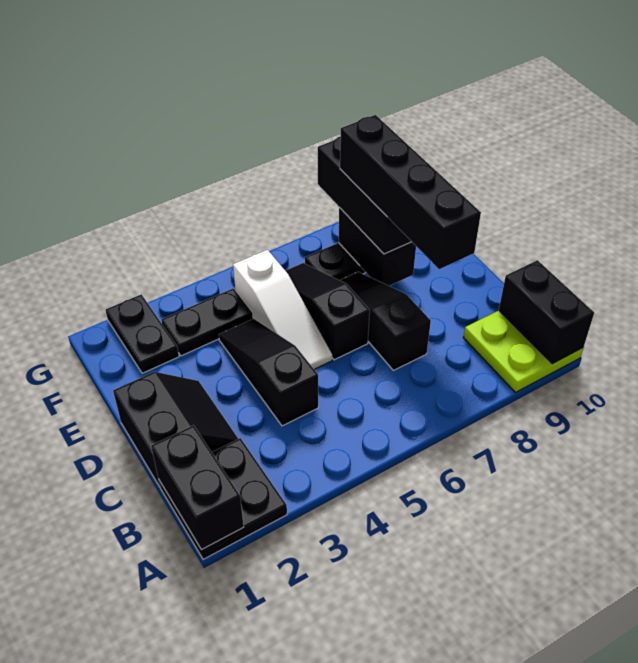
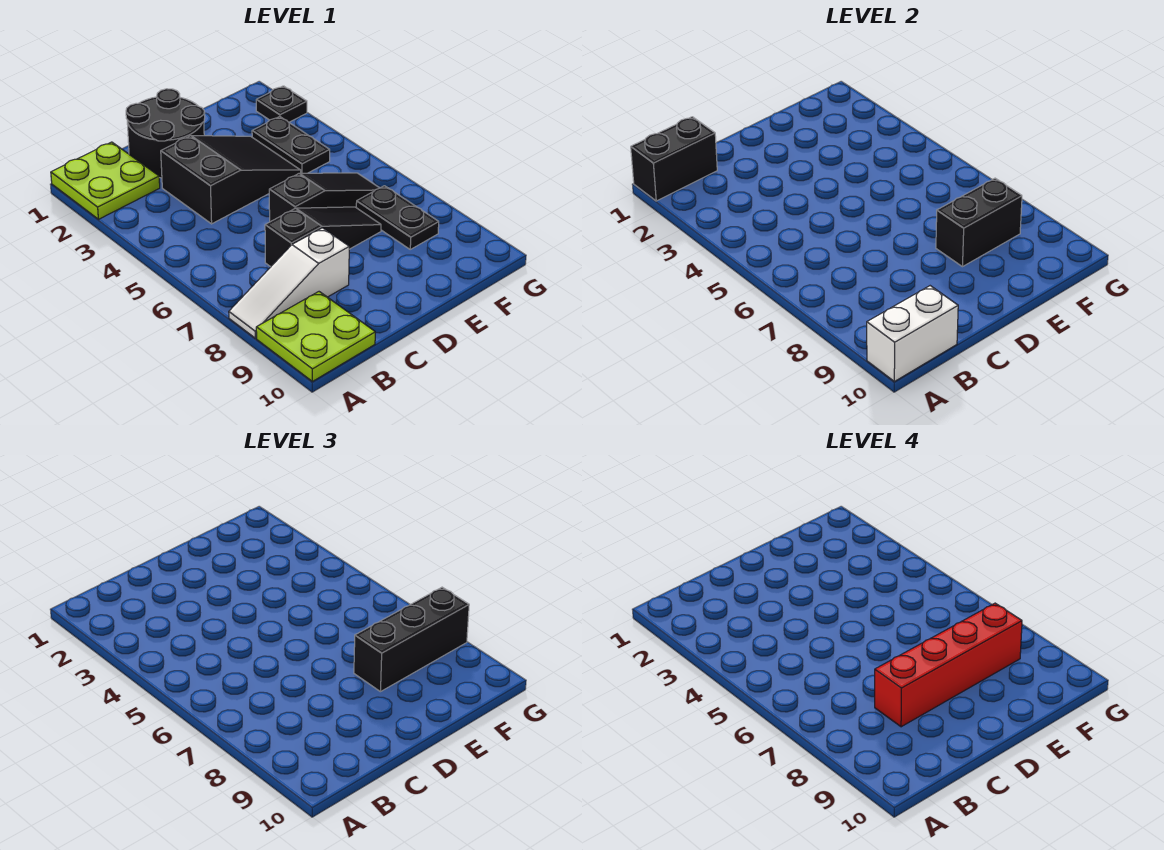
black 2x2 plate [159,438,287,559] -> lime 2x2 plate [51,142,160,219]
black 1x2 brick [499,260,594,364] -> white 1x2 brick [867,286,958,381]
black 2x2 slope [113,372,238,487] -> black 2x2 round brick [126,89,205,178]
black 1x3 slope [219,319,318,426] -> black 2x3 slope [161,136,301,224]
black 1x4 brick [340,115,481,269] -> red 1x4 brick [875,603,1022,727]
white 1x3 slope [233,250,332,369] -> white 1x3 slope moved to [229,228,349,338]
black 1x2 plate [106,294,179,373] -> black 1x1 plate [256,86,307,122]

